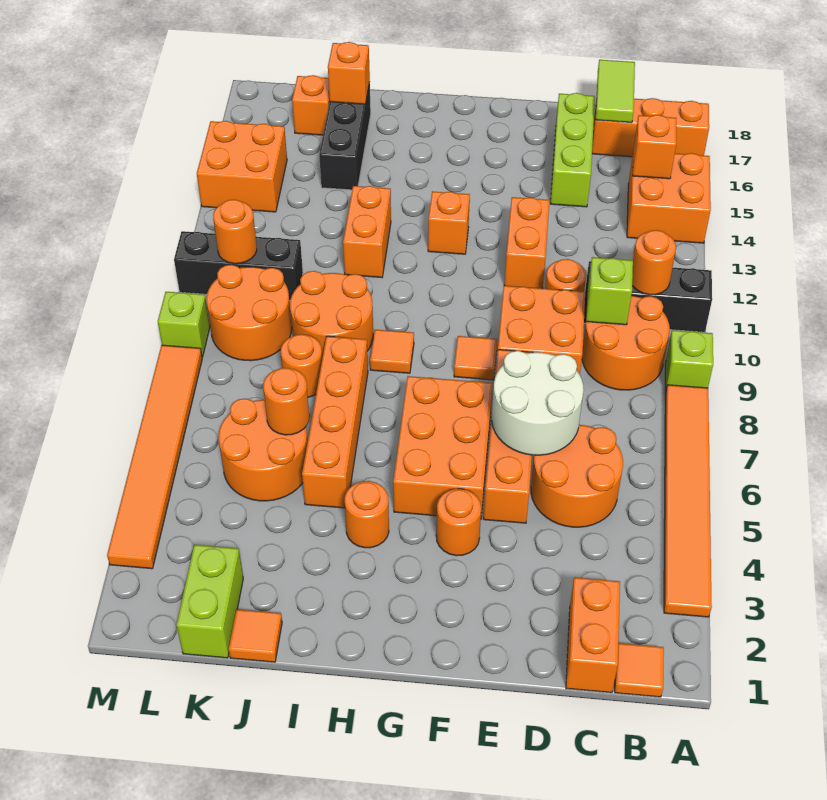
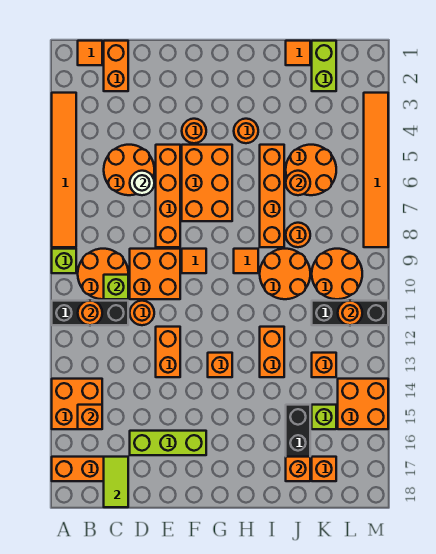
white 2x2 round brick [492,351,584,455] -> white 1x1 round brick [130,171,154,195]
lime 1x3 brick [550,93,595,207] -> lime 1x3 brick turned to [130,431,206,455]
none -> orange 1x1 brick [312,353,336,377]
lime 1x1 brick [158,292,210,357] -> lime 1x1 brick moved to [312,405,336,429]

